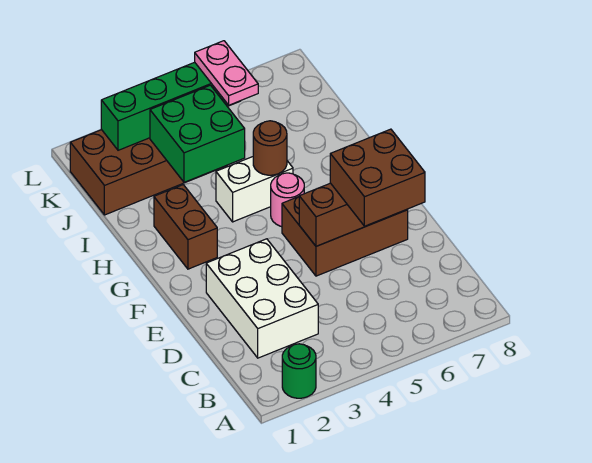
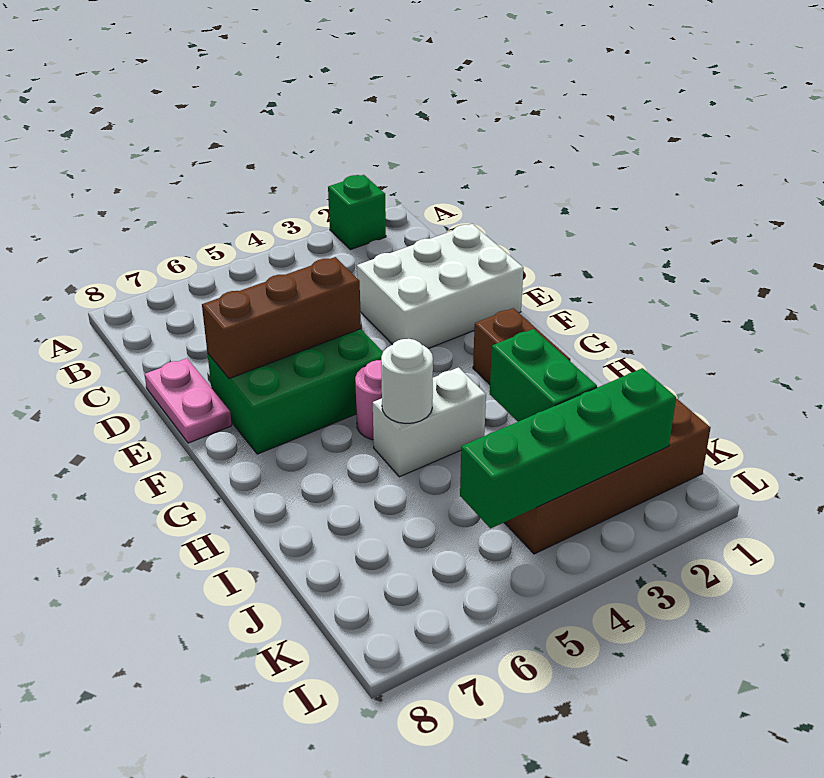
green 1x1 round brick [282,344,316,398] -> green 1x1 brick [328,175,386,250]
white 2x3 brick [206,239,318,358] -> white 2x3 brick turned to [357,224,523,349]
brown 2x2 brick [330,129,425,226] -> none
brown 2x3 brick [282,197,408,276] -> green 2x3 brick [207,329,383,454]
brown 1x1 round brick [253,121,287,175] -> white 1x1 round brick [381,339,433,423]
green 2x2 brick [150,85,245,182] -> green 1x2 brick [490,329,597,422]
pink 1x2 plate [195,41,258,105] -> pink 1x2 plate moved to [144,358,232,443]

